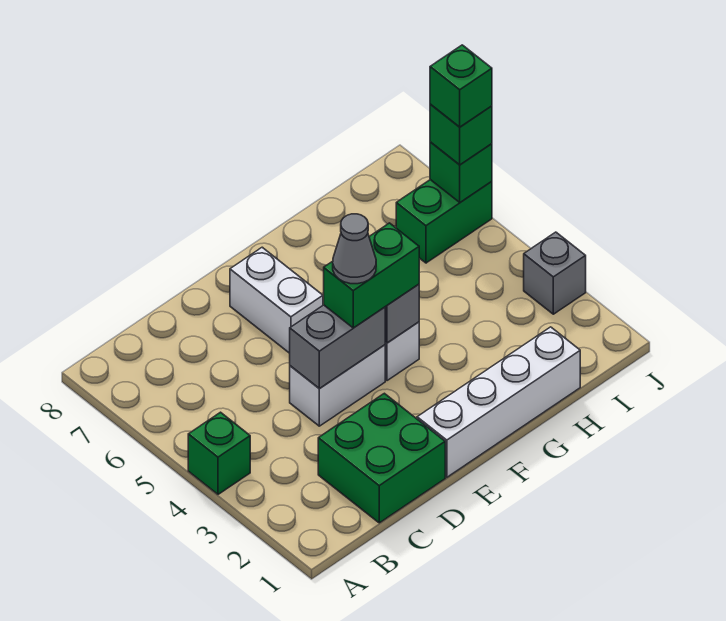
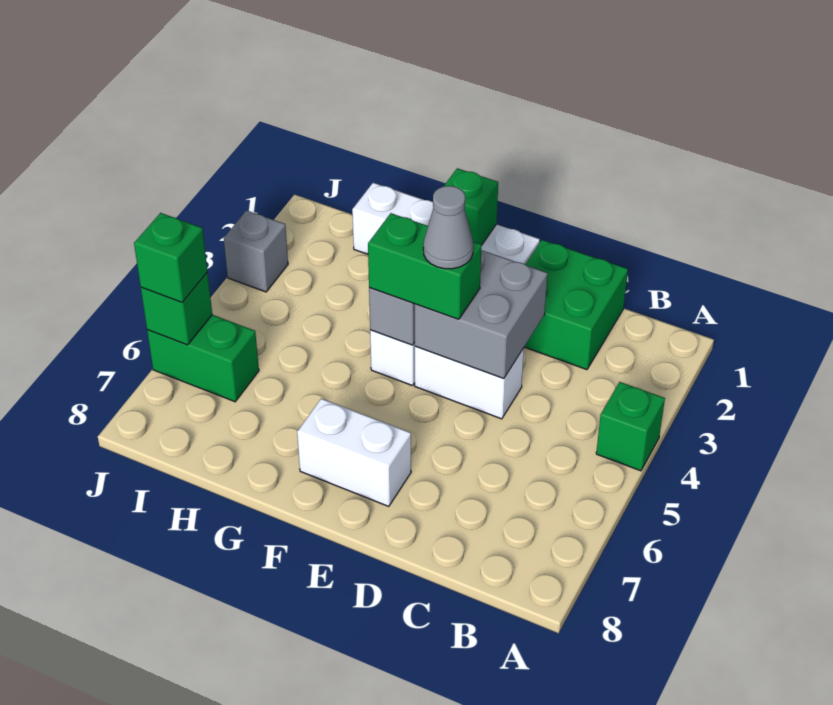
grey 1x2 brick [290,305,385,388] -> grey 2x2 brick [415,250,547,379]
white 1x2 brick [230,247,323,353] -> white 1x2 brick turned to [297,399,411,506]
green 1x1 brick [430,45,492,127] -> green 1x1 brick moved to [444,168,498,245]

